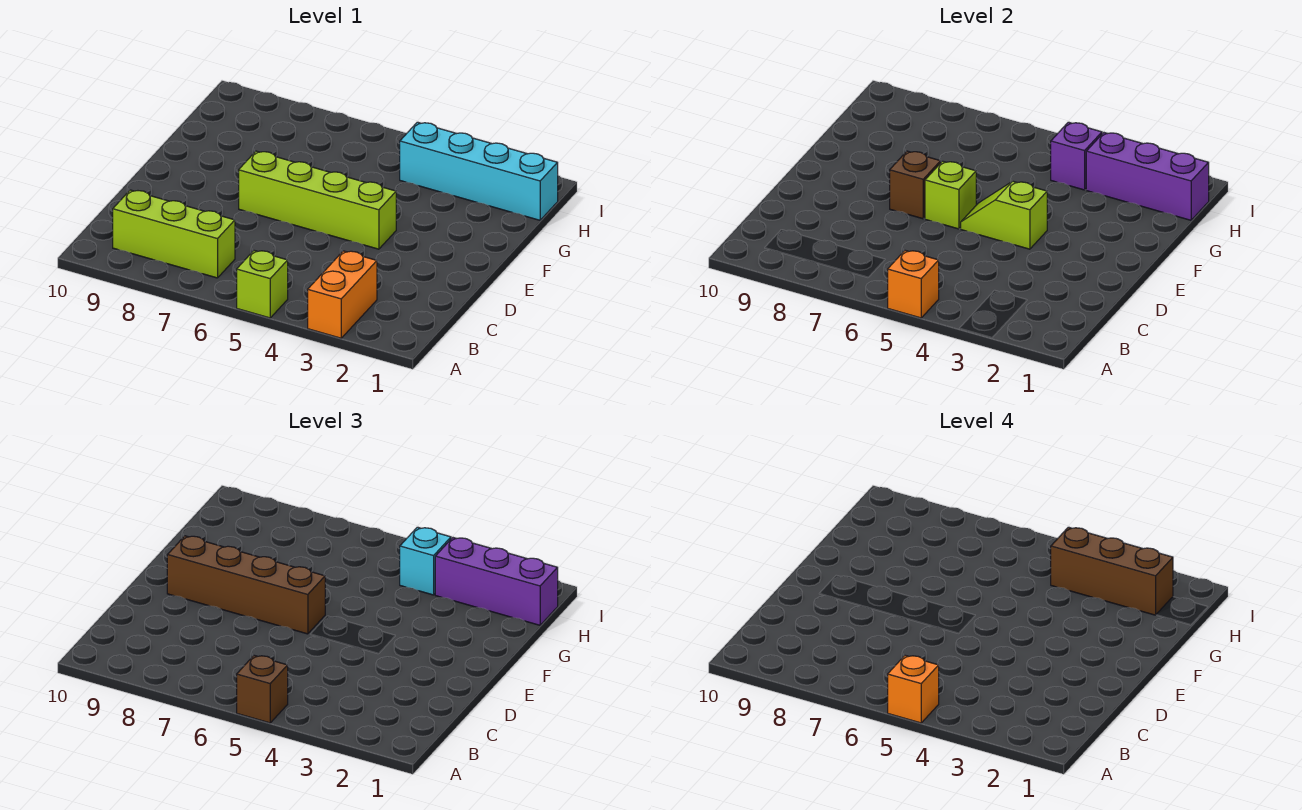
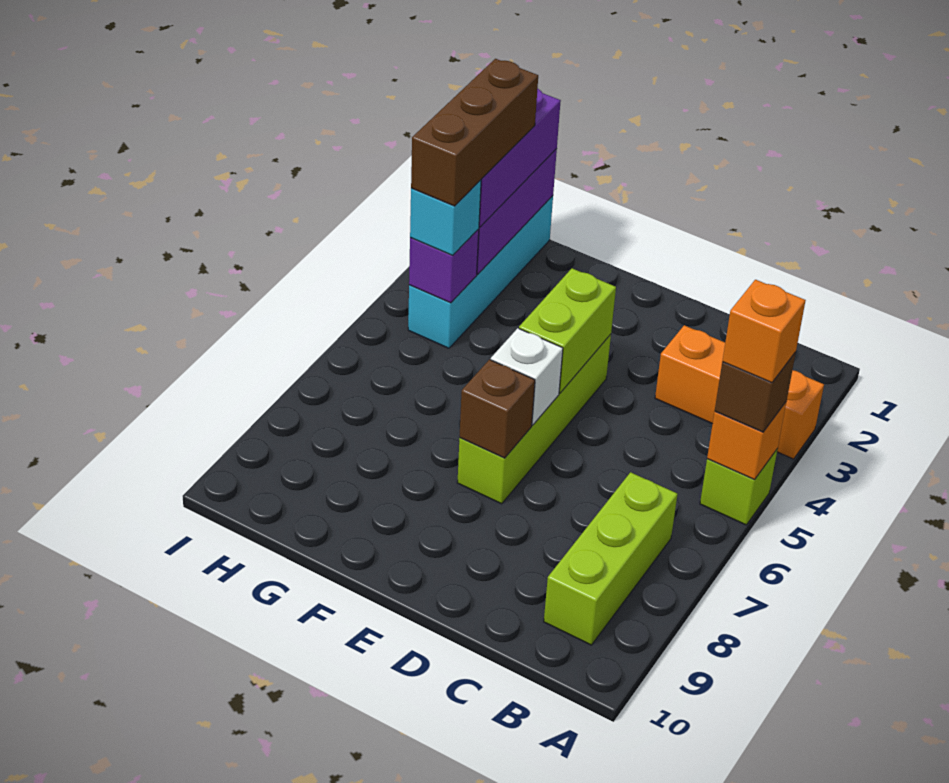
orange 1x2 brick [308,251,377,338] -> orange 1x3 brick [655,325,824,459]
lime 1x2 slope [961,181,1047,249] -> lime 1x2 brick [519,268,616,393]
lime 1x1 brick [925,161,976,229] -> white 1x1 brick [491,328,563,425]
brown 1x4 brick [167,536,325,634] -> none

